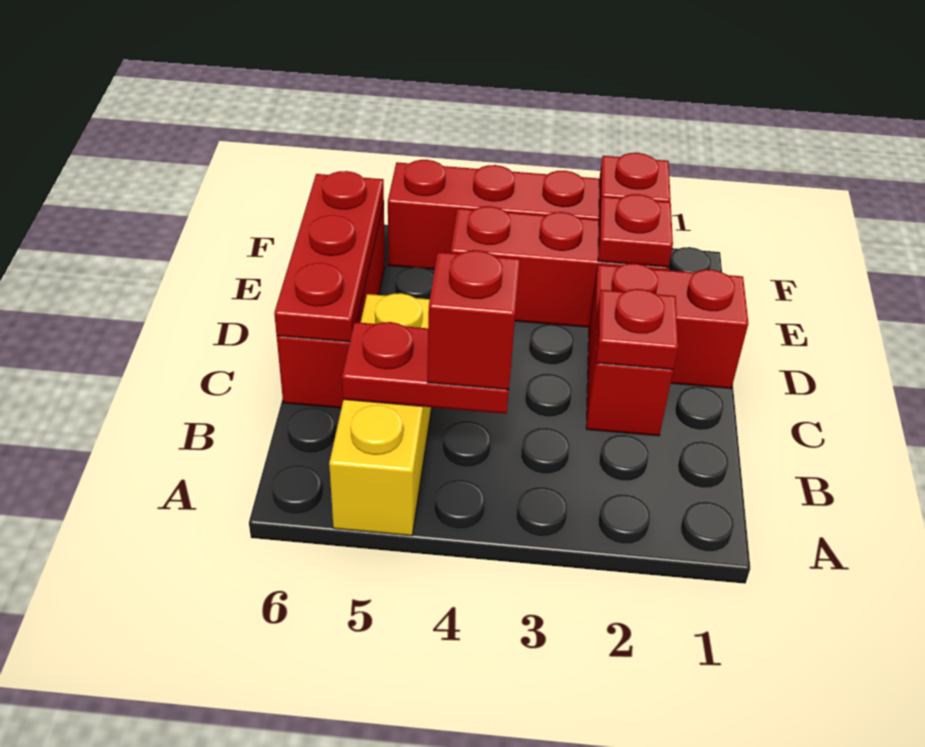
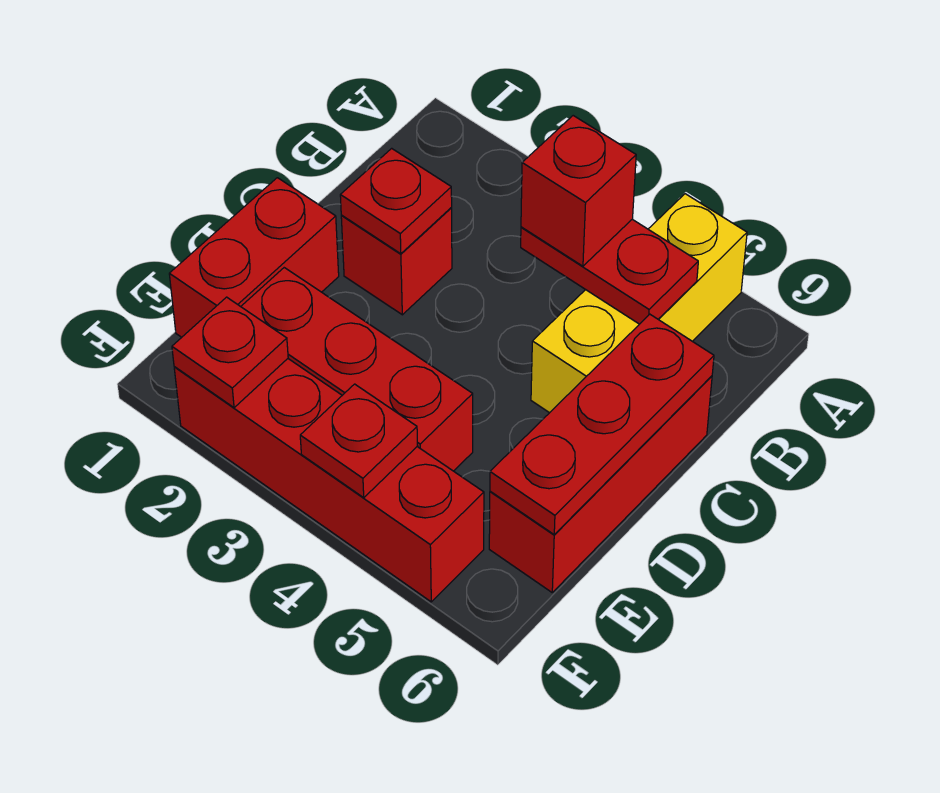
red 1x2 brick [588,263,748,389] -> red 1x2 brick turned to [169,178,339,337]
red 1x1 plate [598,194,673,267] -> red 1x1 plate moved to [300,384,417,498]

